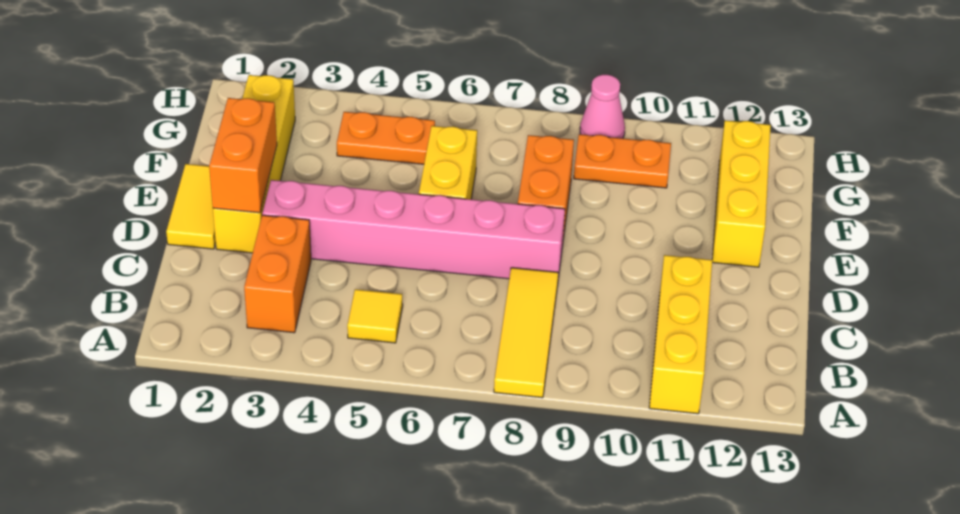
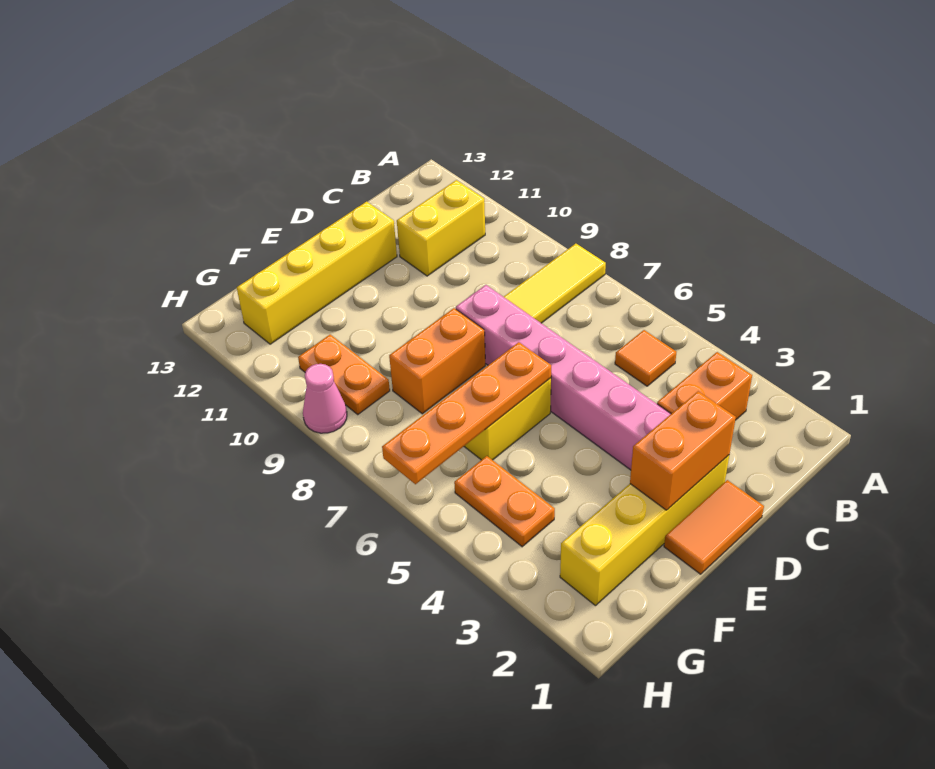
yellow 1x3 brick [649,255,712,414] -> yellow 1x2 brick [397,180,485,276]
yellow 1x1 tile [347,289,403,343] -> orange 1x1 tile [615,330,676,386]
yellow 1x2 tile [166,164,216,249] -> orange 1x2 tile [664,480,764,574]
none -> orange 1x4 plate [382,342,551,484]
yellow 1x3 brick [712,120,771,267] -> yellow 1x4 brick [237,202,397,344]

